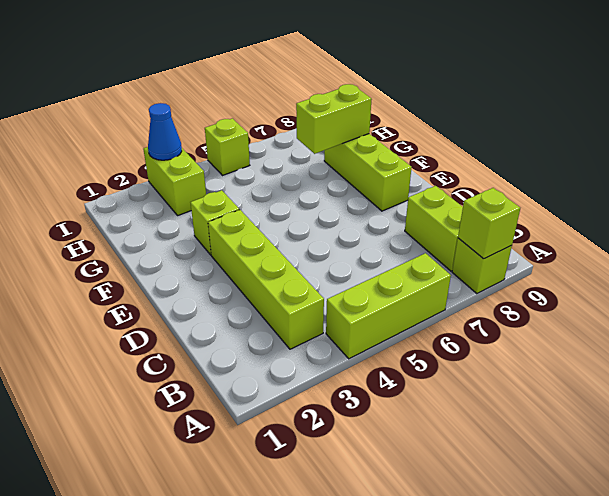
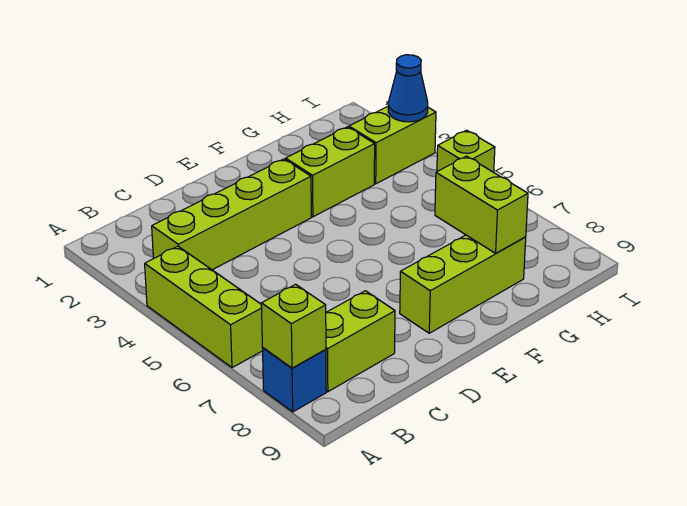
lime 1x1 brick [452,238,512,294] -> blue 1x1 brick [263,348,326,412]
lime 1x1 brick [191,190,239,255] -> lime 1x2 brick [286,127,375,217]

